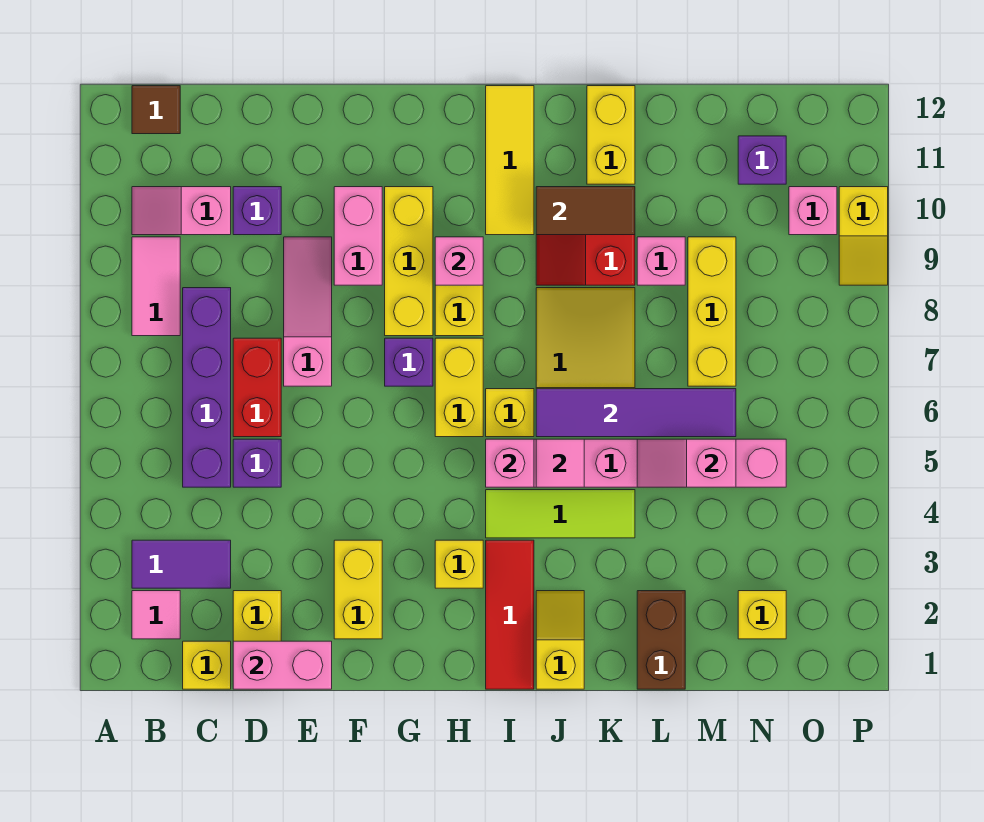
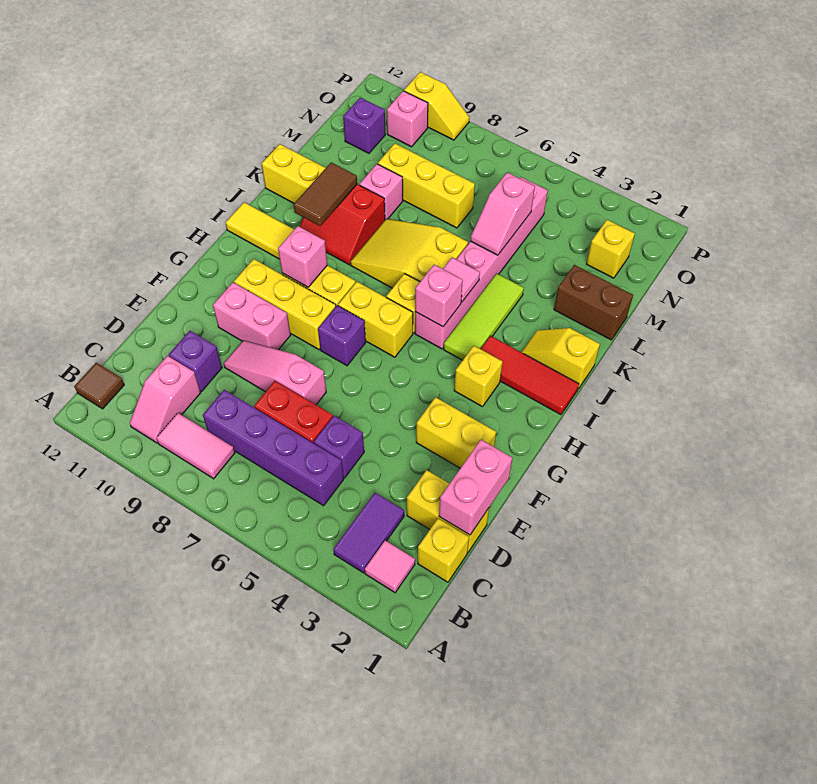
purple 1x4 tile [536,389,736,437] -> none

